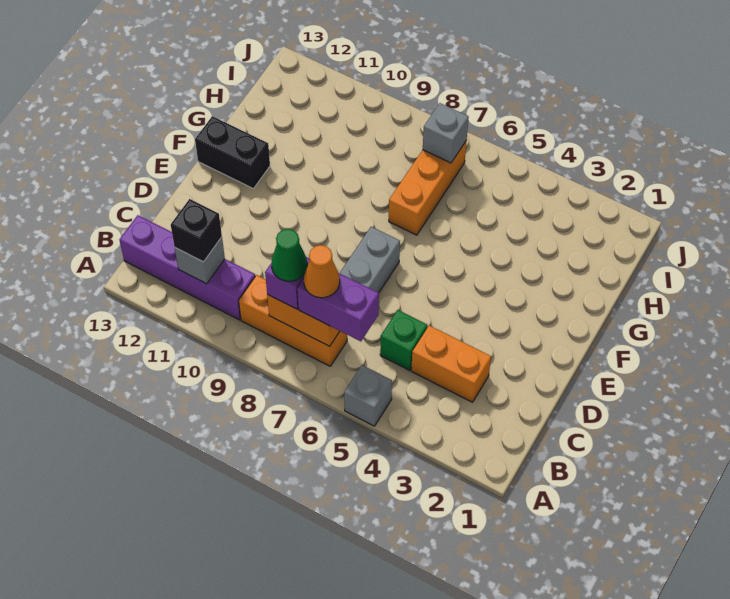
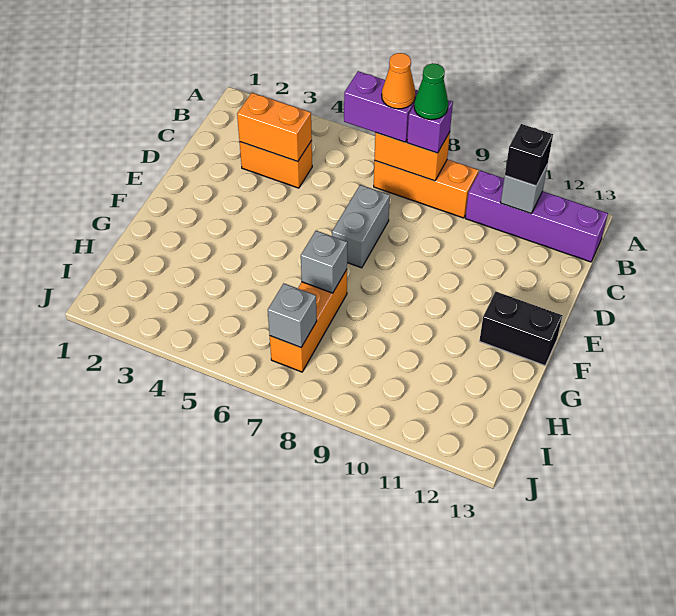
grey 1x1 brick [344,365,392,426] -> grey 1x1 brick moved to [301,231,347,293]
none -> orange 1x2 brick [237,93,312,162]
green 1x1 brick [380,310,427,371] -> none

